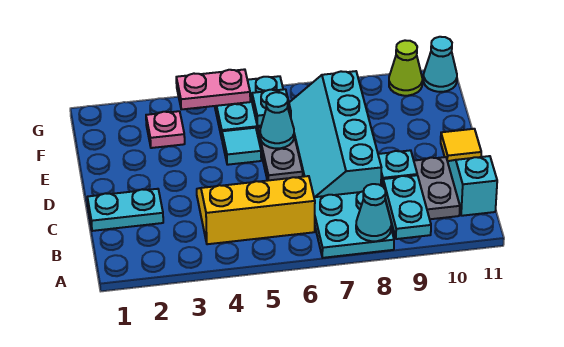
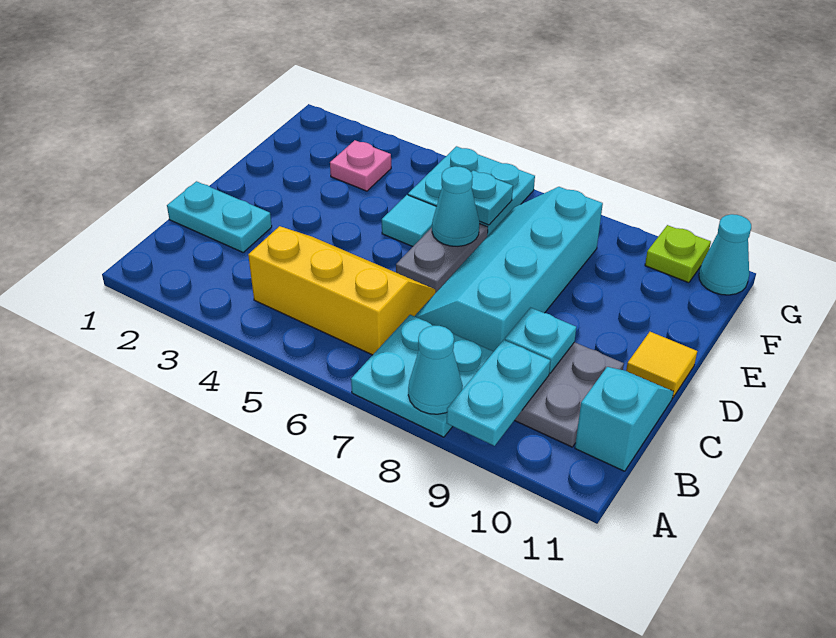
pink 1x2 plate [176,69,250,109] -> none
lime 1x1 cone [389,40,422,96] -> lime 1x1 plate [645,225,711,283]

